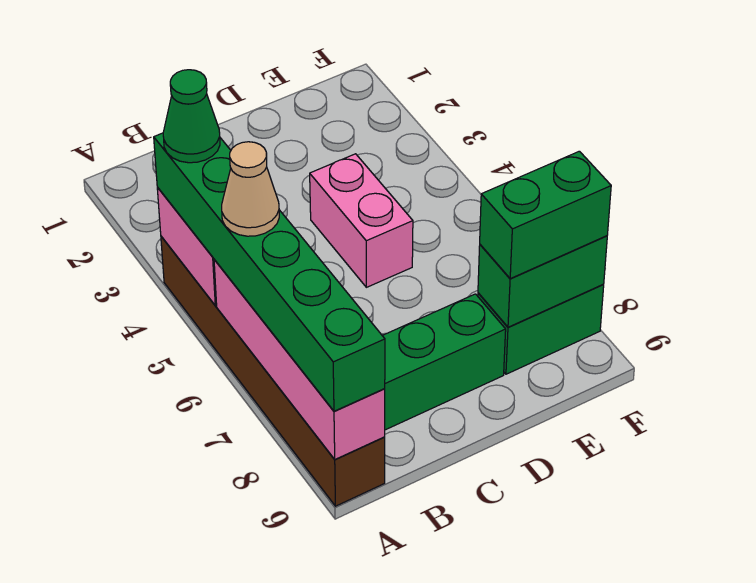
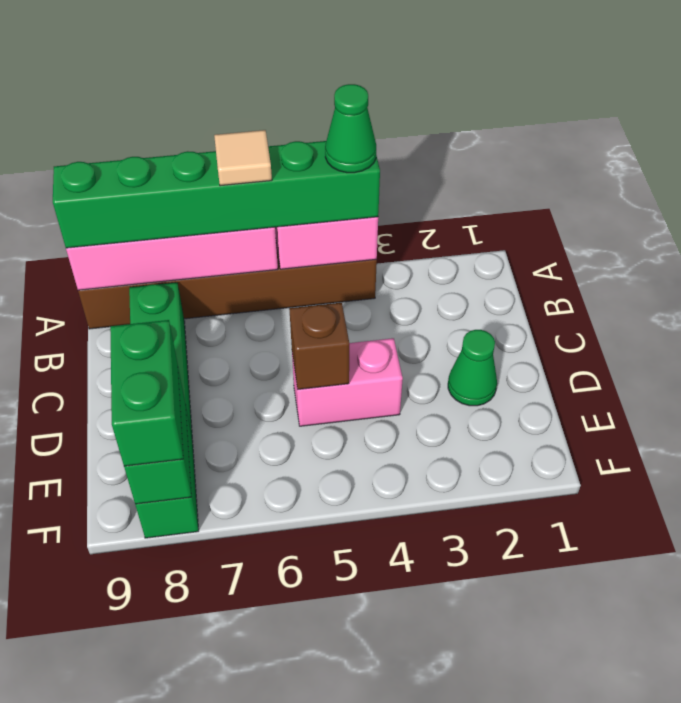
tan 1x1 cone [222,142,279,236] -> tan 1x1 tile [214,130,272,186]
none -> green 1x1 cone [448,330,497,406]
none -> brown 1x1 brick [289,303,349,389]

